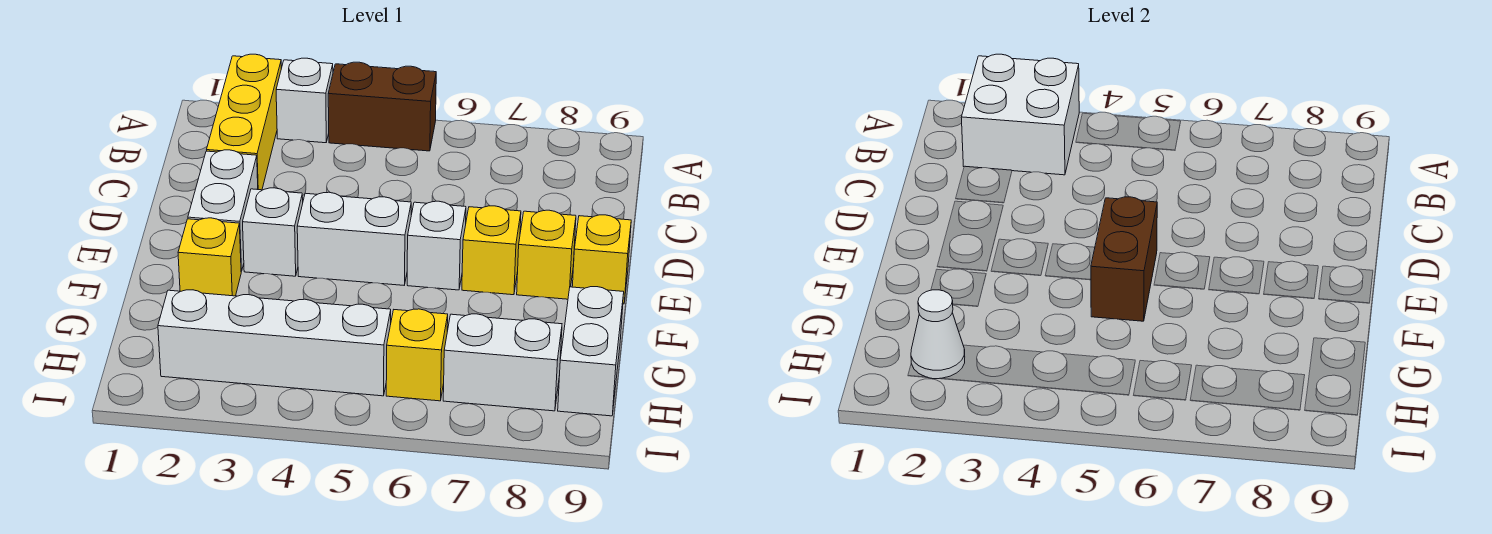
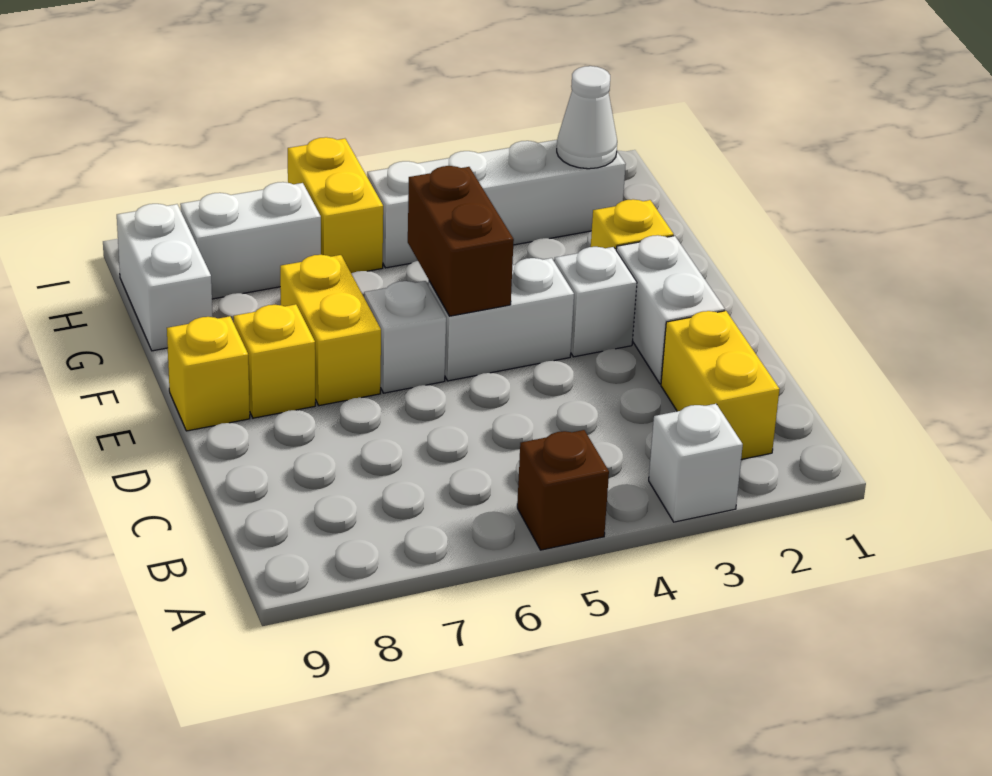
yellow 1x3 brick [207,54,281,190] -> yellow 1x2 brick [661,311,779,459]
white 2x2 brick [961,54,1079,175] -> none
brown 1x2 brick [328,62,436,151] -> brown 1x1 brick [517,430,609,550]
yellow 1x1 brick [462,206,521,295] -> yellow 1x2 brick [280,255,381,406]
yellow 1x1 brick [386,309,448,401] -> yellow 1x2 brick [288,137,383,273]

